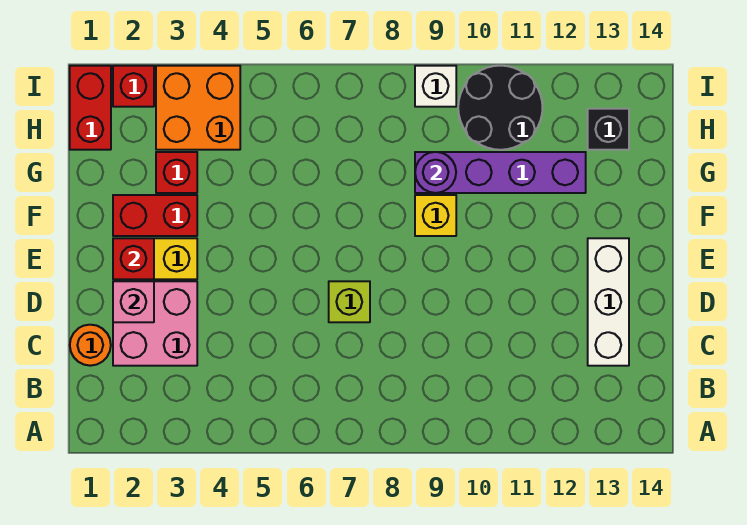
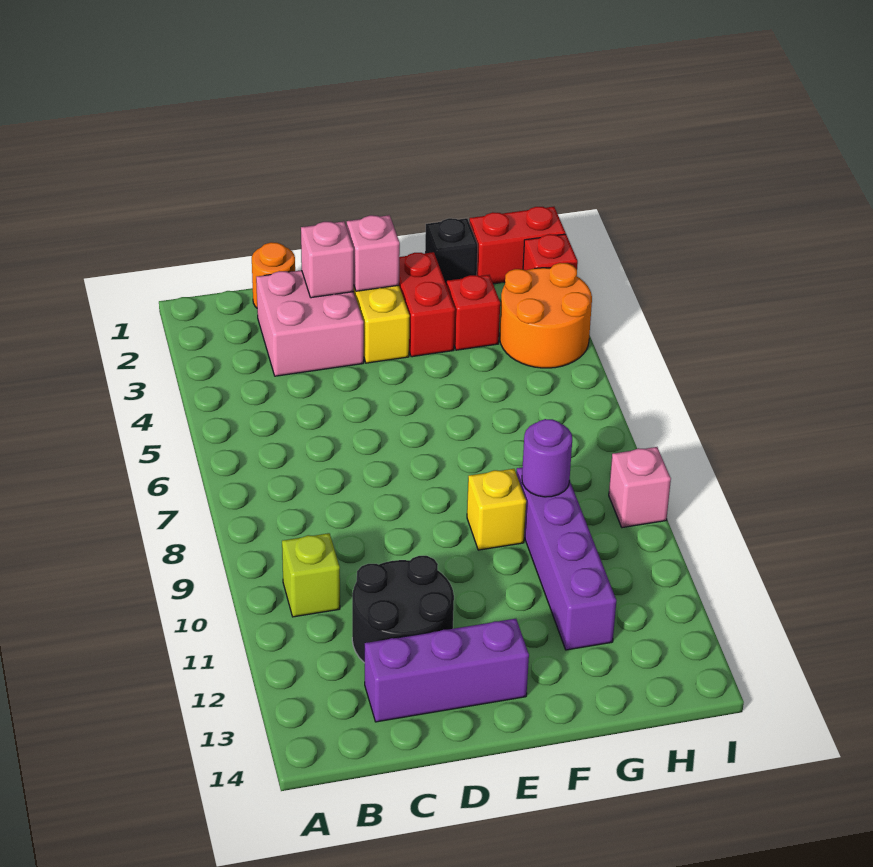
white 1x3 brick [588,238,629,366] -> purple 1x3 brick [365,619,529,722]
lime 1x1 brick [329,281,370,322] -> lime 1x1 brick moved to [282,533,340,617]
red 1x1 brick [113,238,154,279] -> pink 1x1 brick [347,215,400,291]
orange 2x2 brick [156,66,240,150] -> orange 2x2 round brick [500,263,592,368]
black 2x2 round brick [458,66,543,150] -> black 2x2 round brick moved to [352,556,454,663]
black 1x1 brick [588,109,629,150] -> black 1x1 brick moved to [425,218,478,285]
white 1x1 brick [415,66,456,107] -> pink 1x1 brick [609,447,671,528]

